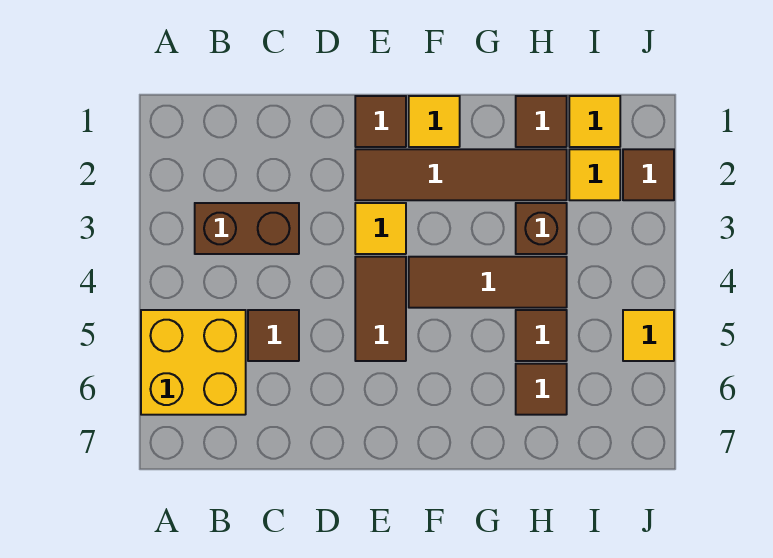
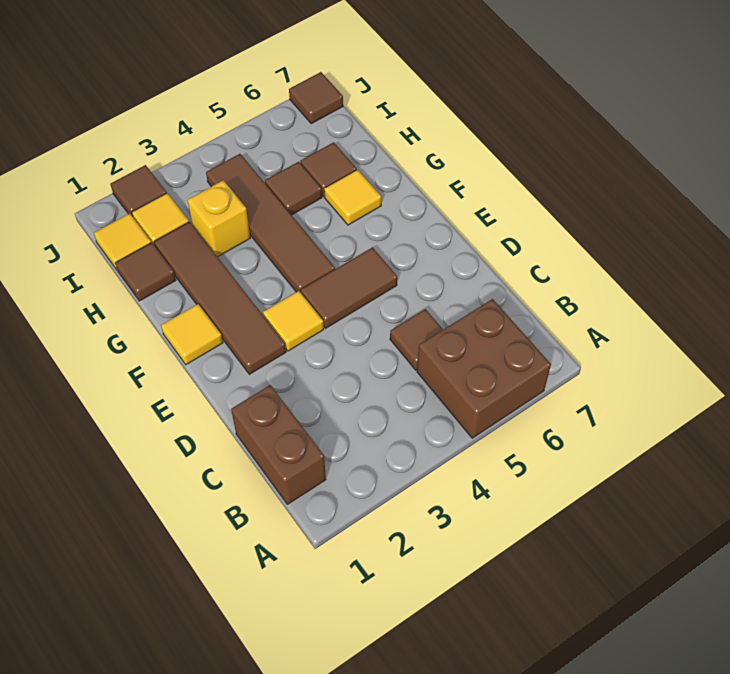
yellow 2x2 brick [141,310,246,415] -> brown 2x2 brick [417,299,551,438]
brown 1x2 brick [195,203,299,254] -> brown 1x2 brick moved to [231,385,326,504]
brown 1x1 tile [355,96,406,147] -> brown 1x1 tile moved to [289,72,343,124]
brown 1x3 tile [409,257,567,308] -> brown 1x4 tile [206,154,335,292]
brown 1x1 brick [516,203,567,254] -> yellow 1x1 brick [187,180,250,257]
yellow 1x1 tile [623,310,674,361] -> yellow 1x1 tile moved to [324,170,381,225]

